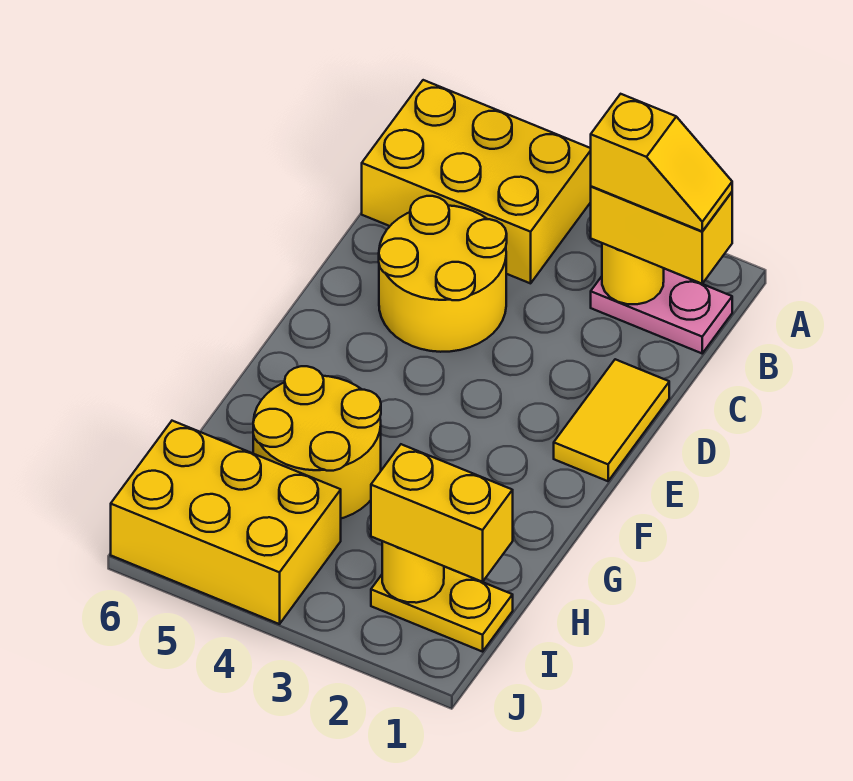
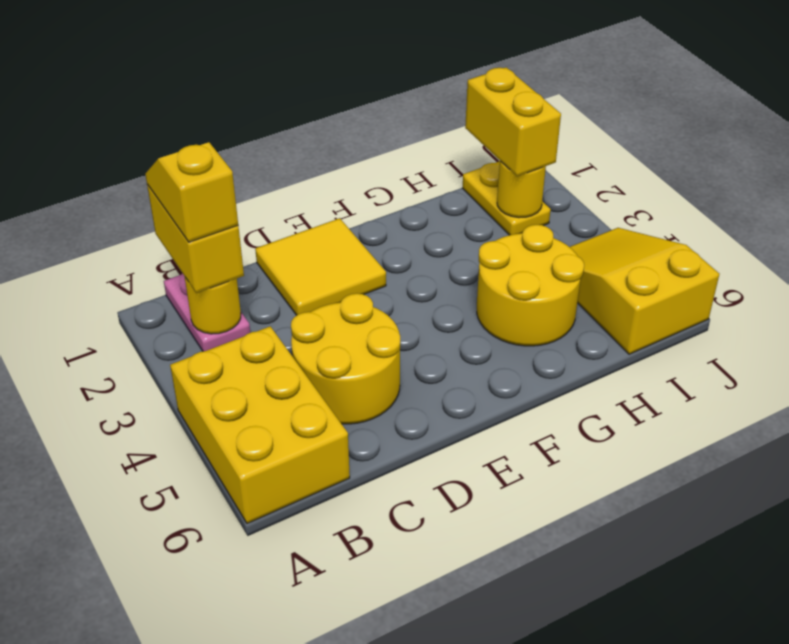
yellow 1x2 tile [554,359,669,481] -> yellow 2x2 tile [255,218,386,315]
yellow 2x3 brick [111,421,341,624] -> yellow 2x3 slope [570,228,719,354]

